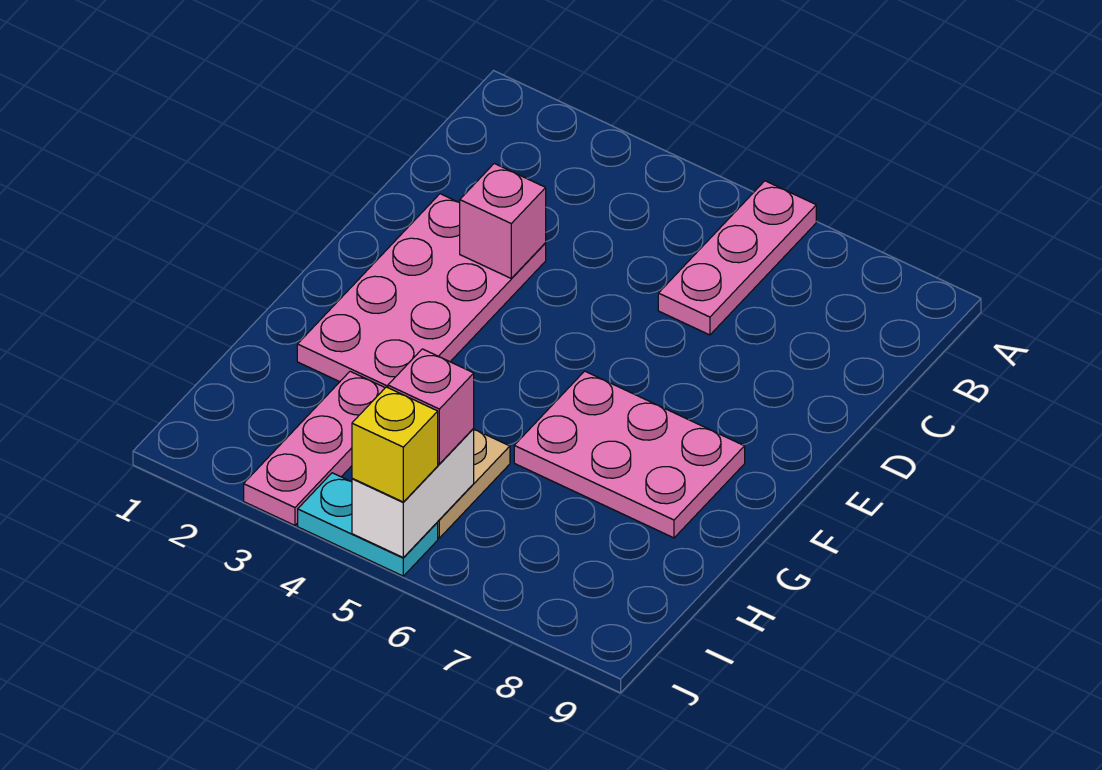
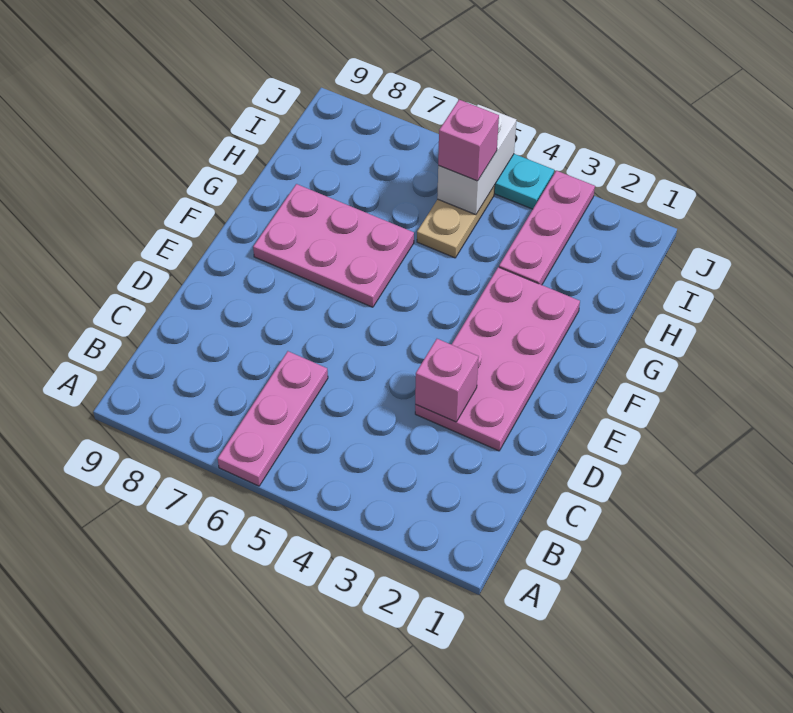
yellow 1x1 brick [352,387,438,502] -> none

